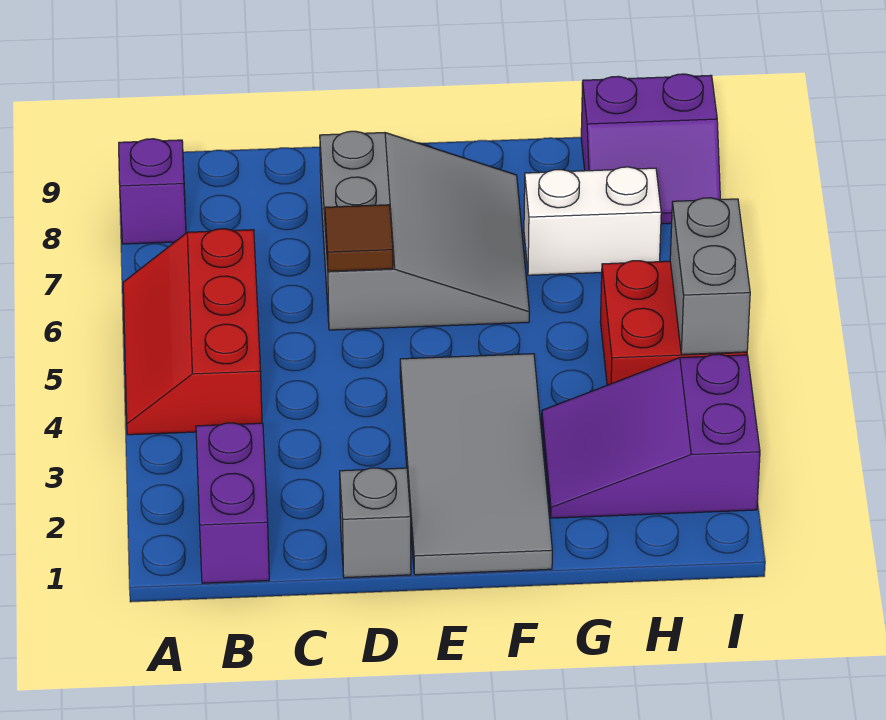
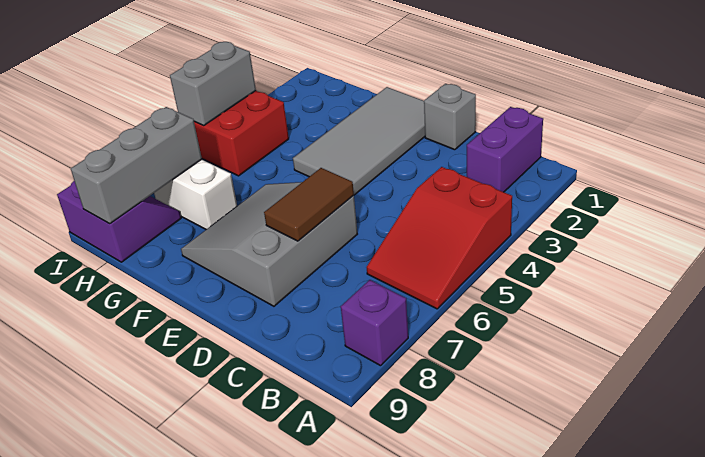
red 2x3 slope [123,229,262,435] -> red 2x3 slope turned to [366,167,512,309]
brown 1x1 tile [325,205,393,271] -> brown 1x2 tile [264,168,354,241]
purple 2x3 slope [542,354,760,518] -> none
none -> grey 1x3 brick [71,107,202,224]

